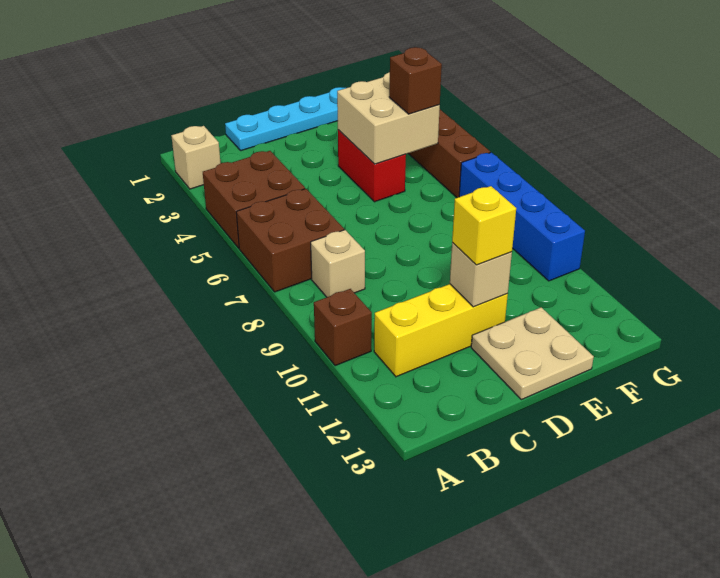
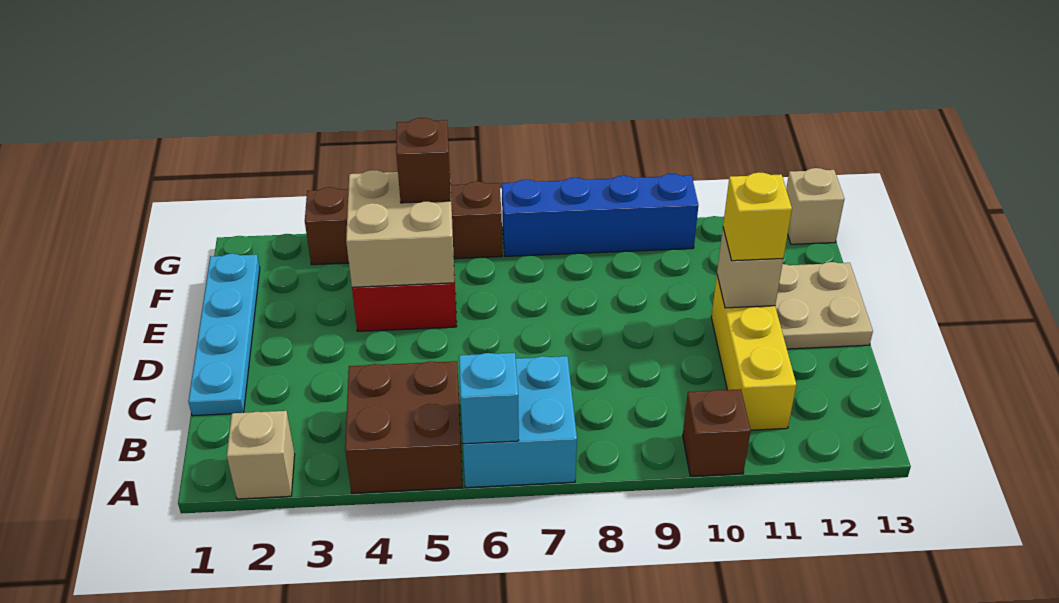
brown 2x2 brick [236,189,344,292] -> cyan 2x2 brick [463,356,577,488]
none -> cyan 1x1 brick [459,353,519,444]
tan 1x1 brick [311,230,365,297] -> tan 1x1 brick moved to [786,168,844,244]

